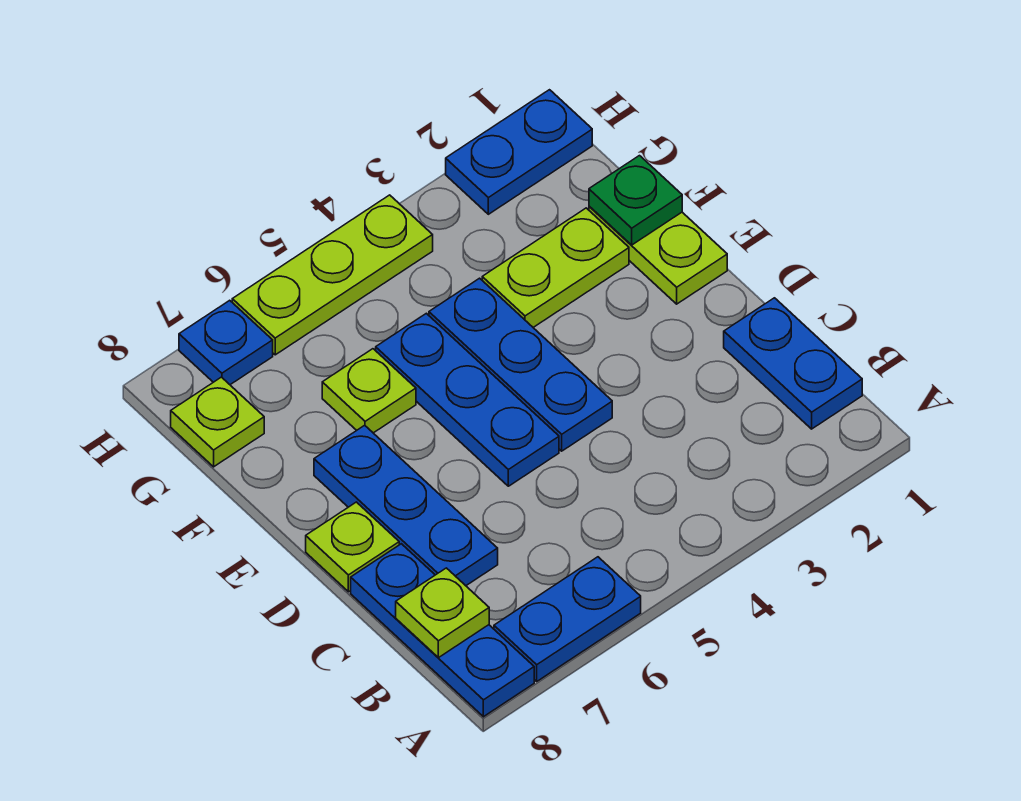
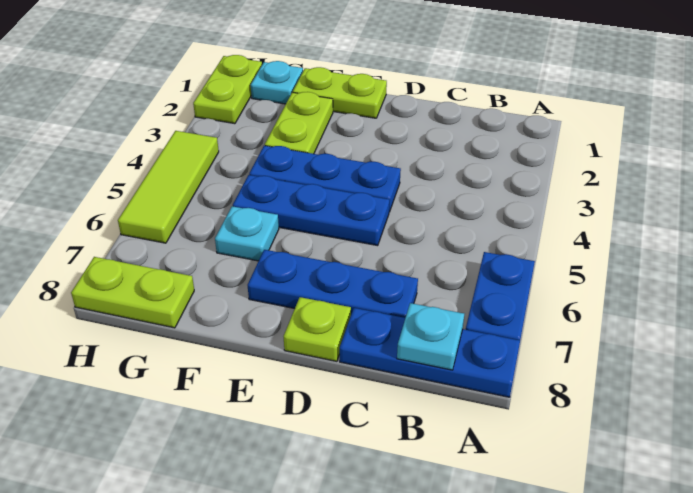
blue 1x2 plate [724,298,862,429] -> none
lime 1x1 plate [396,568,489,658] -> cyan 1x1 plate [397,303,464,370]
green 1x1 plate [589,156,682,245] -> none
lime 1x1 plate [322,349,416,433] -> cyan 1x1 plate [215,206,279,261]
none -> cyan 1x1 plate [251,61,303,104]
lime 1x1 plate [171,377,264,467] -> lime 1x2 plate [71,257,194,328]
blue 1x2 plate [446,90,592,214] -> lime 1x2 plate [193,55,262,124]
lime 1x3 plate [232,195,433,355] -> lime 1x3 tile [118,131,219,243]
blue 1x1 plate [179,300,273,385] -> none

